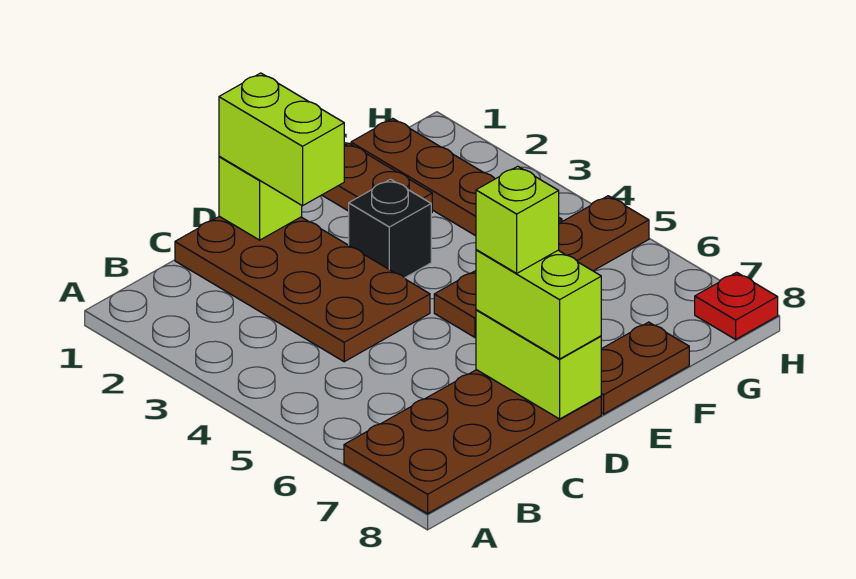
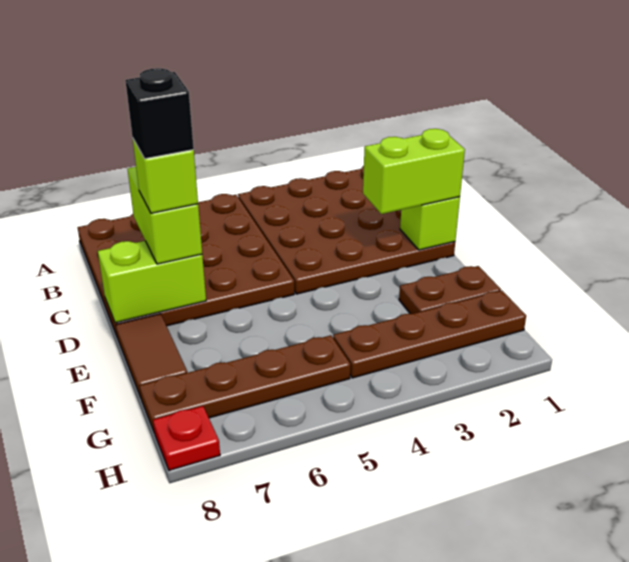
brown 2x4 plate [344,370,601,514] -> brown 4x4 plate [78,194,294,338]
brown 2x4 plate [175,216,430,362] -> brown 4x4 plate [238,166,455,294]
lime 1x2 brick [476,250,601,359] -> lime 1x2 brick turned to [128,167,202,264]
black 1x1 brick [349,179,431,278] -> black 1x1 brick moved to [125,68,194,159]
brown 1x4 plate [434,196,649,337] -> brown 1x4 plate turned to [140,335,350,433]
brown 1x2 plate [601,322,689,414] -> brown 1x2 tile [116,314,187,397]

